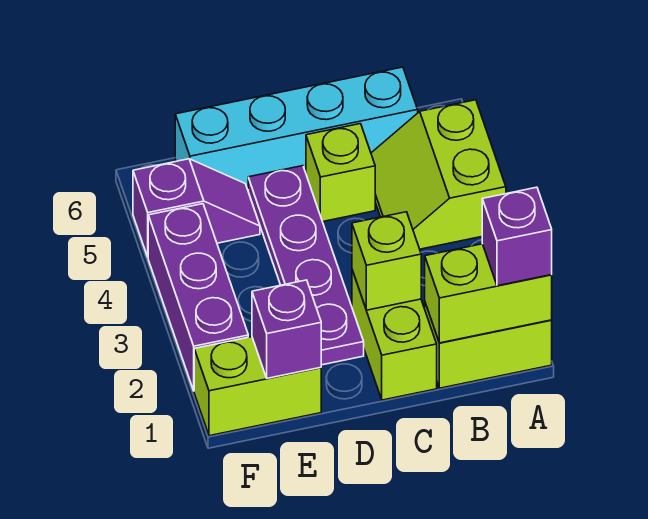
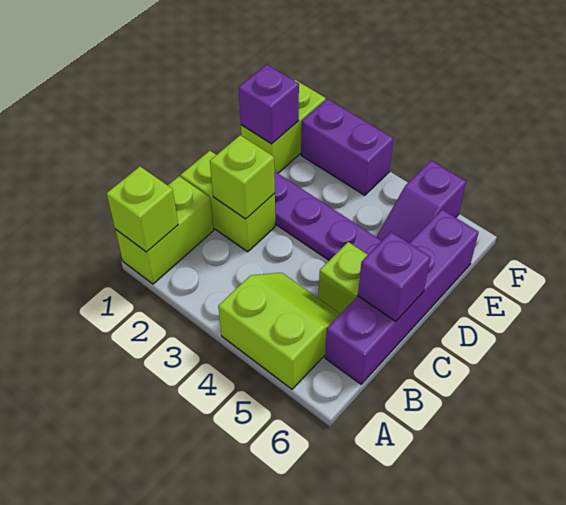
lime 1x2 brick [425,244,552,343] -> lime 1x1 brick [107,167,178,252]
purple 1x1 brick [482,187,552,286] -> purple 1x1 brick moved to [358,232,431,322]
cyan 1x4 brick [175,67,418,189] -> purple 1x4 brick [325,210,479,384]
purple 1x3 brick [148,204,248,390] -> purple 1x2 brick [301,99,393,195]

